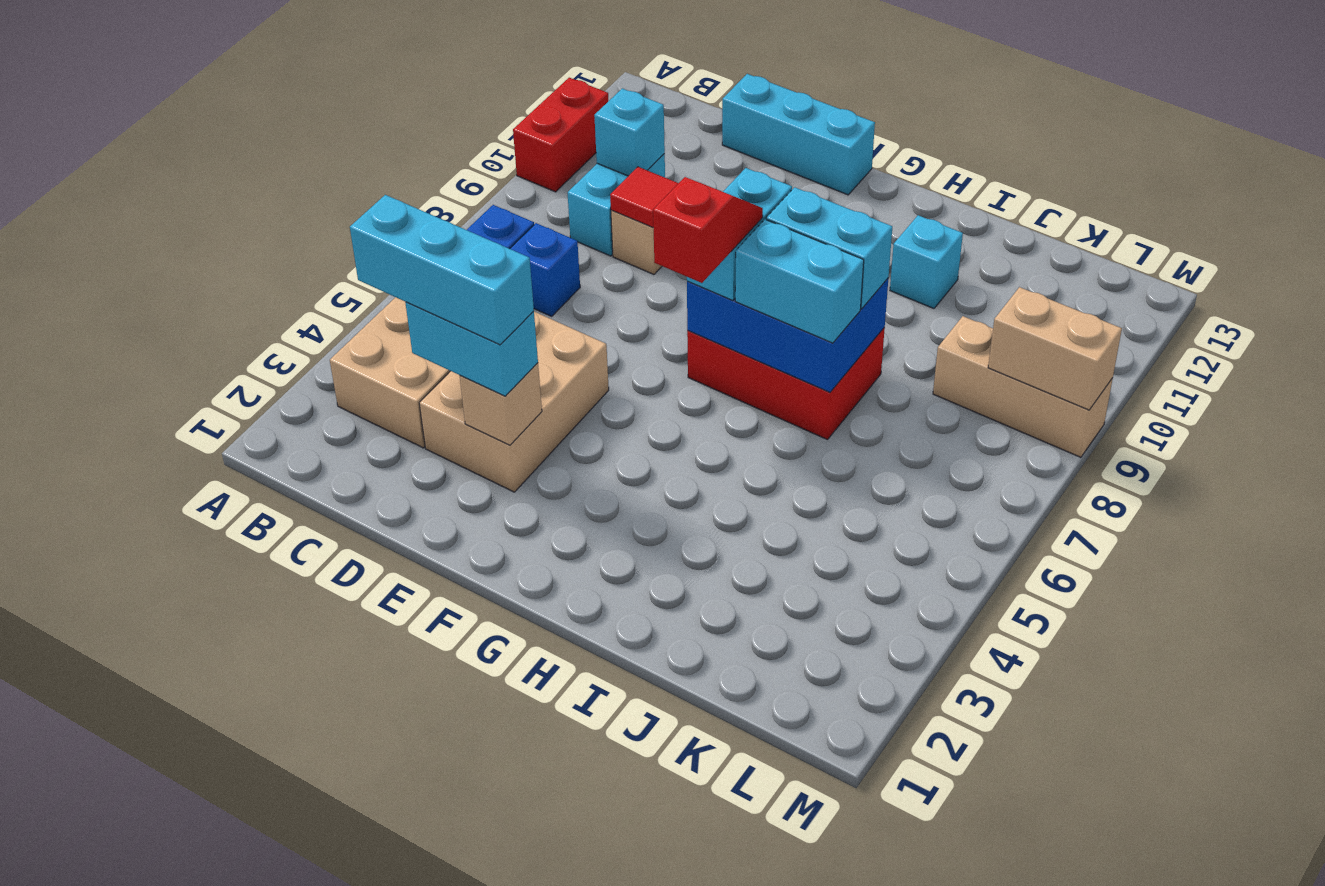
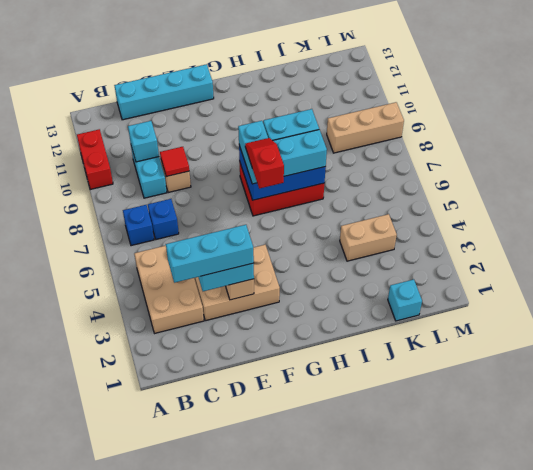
tan 2x3 brick [419,312,609,492] -> tan 2x3 brick turned to [194,245,280,321]
cyan 1x3 brick [722,74,875,195] -> cyan 1x4 brick [114,64,214,120]
cyan 1x1 brick [890,215,963,309] -> cyan 1x1 brick moved to [388,279,422,321]
tan 1x2 brick [988,287,1122,410] -> tan 1x2 brick moved to [340,214,397,261]

